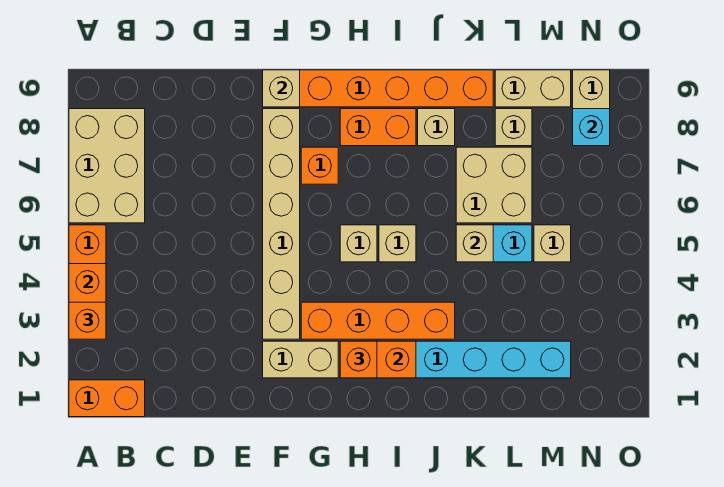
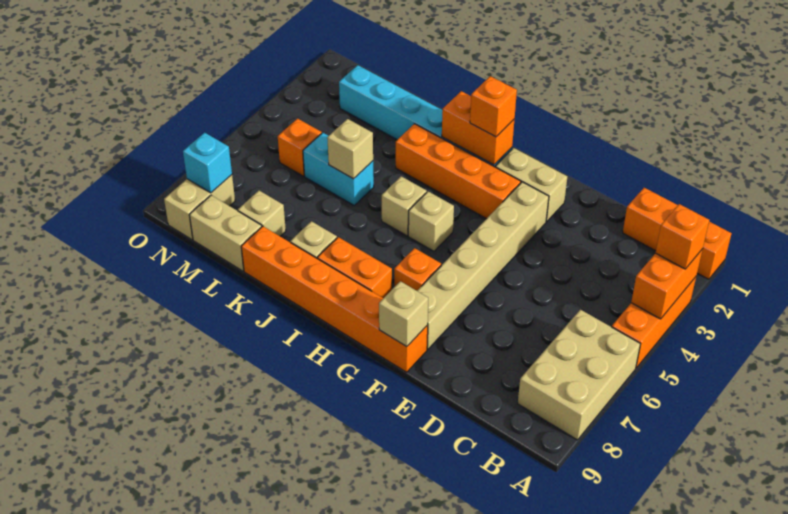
orange 1x2 brick [69,380,145,417] -> orange 1x3 brick [623,188,732,279]
tan 2x2 brick [456,147,532,223] -> none
tan 1x1 brick [534,225,571,262] -> orange 1x1 brick [278,119,322,176]

